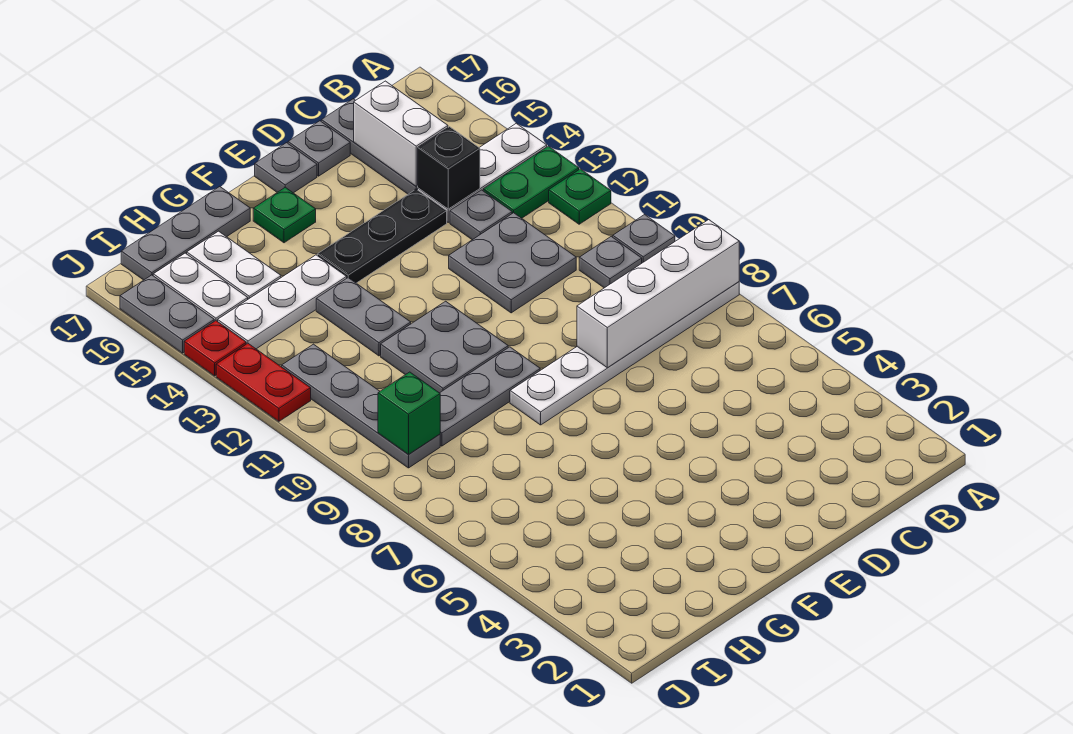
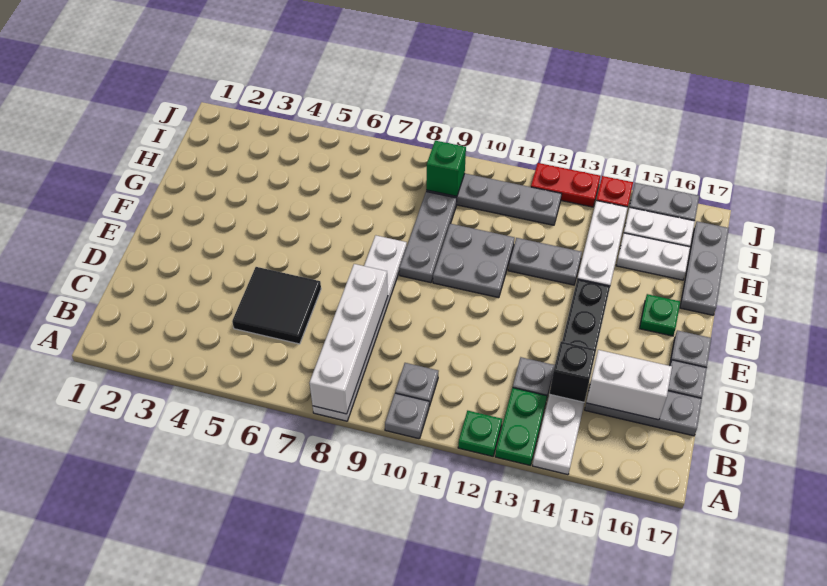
none -> black 2x2 tile [232,267,321,344]
grey 2x2 plate [449,213,576,313] -> none

